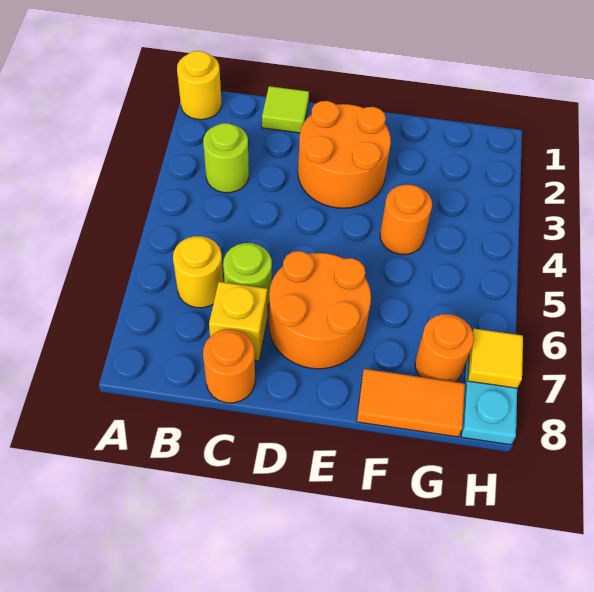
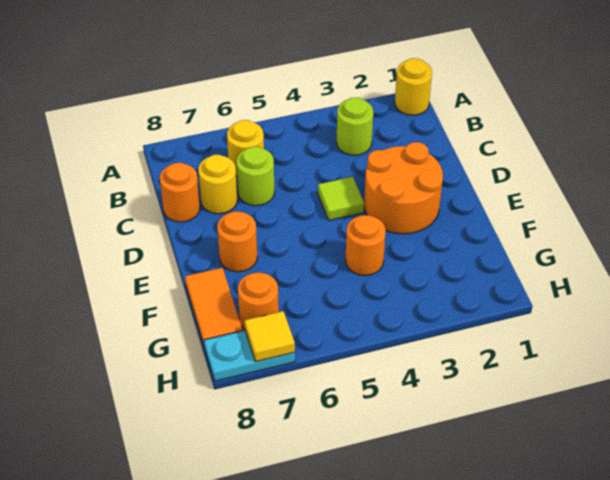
lime 1x1 tile [262,86,309,133] -> lime 1x1 tile moved to [318,177,364,220]
yellow 1x1 brick [209,282,267,361] -> yellow 1x1 round brick [198,155,238,214]
orange 2x2 round brick [269,251,371,369] -> orange 1x1 round brick [217,212,257,272]

